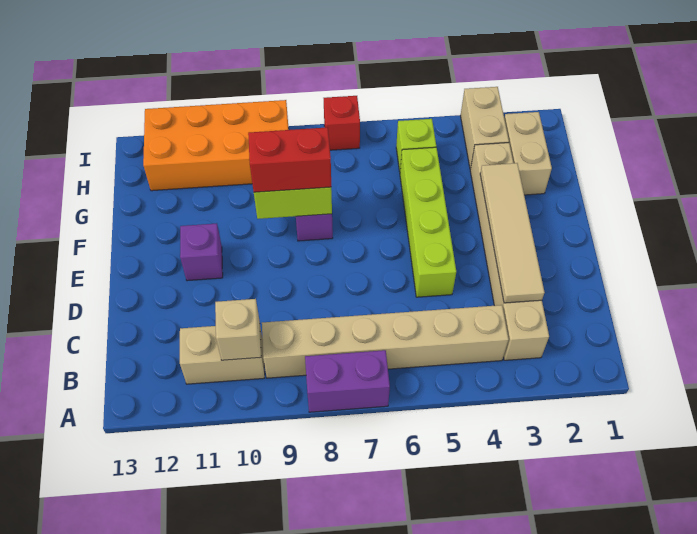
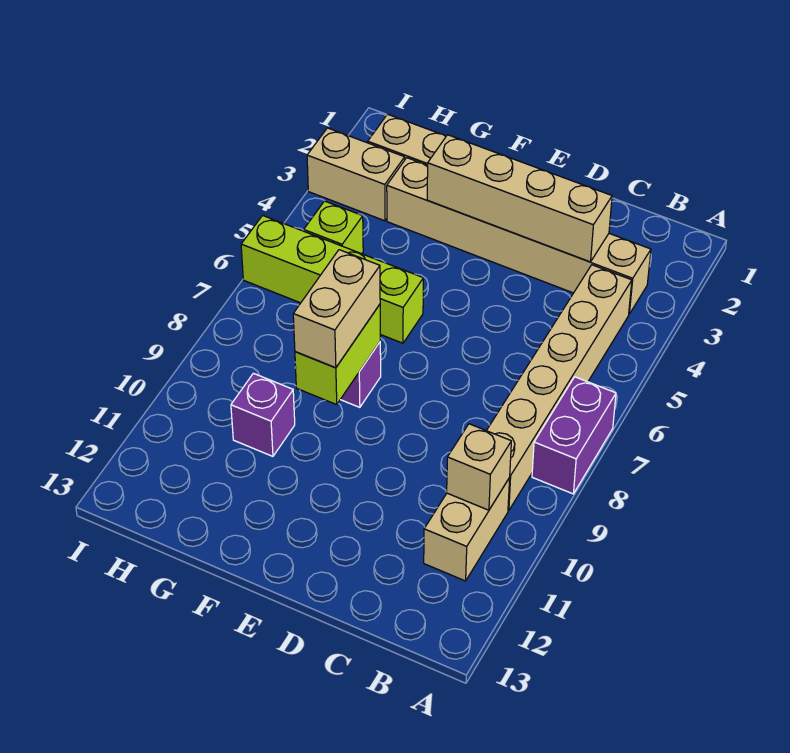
tan 1x4 tile [480,163,545,303] -> tan 1x4 brick [427,135,612,262]
lime 1x4 brick [400,147,456,297] -> lime 1x4 brick moved to [241,215,423,343]
purple 1x1 brick [180,223,223,281] -> purple 1x1 brick moved to [231,373,295,456]
red 1x2 brick [248,127,331,192] -> tan 1x2 brick [293,250,380,368]
orange 2x4 brick [143,100,289,191] -> none
red 1x1 brick [324,96,360,150] -> none

